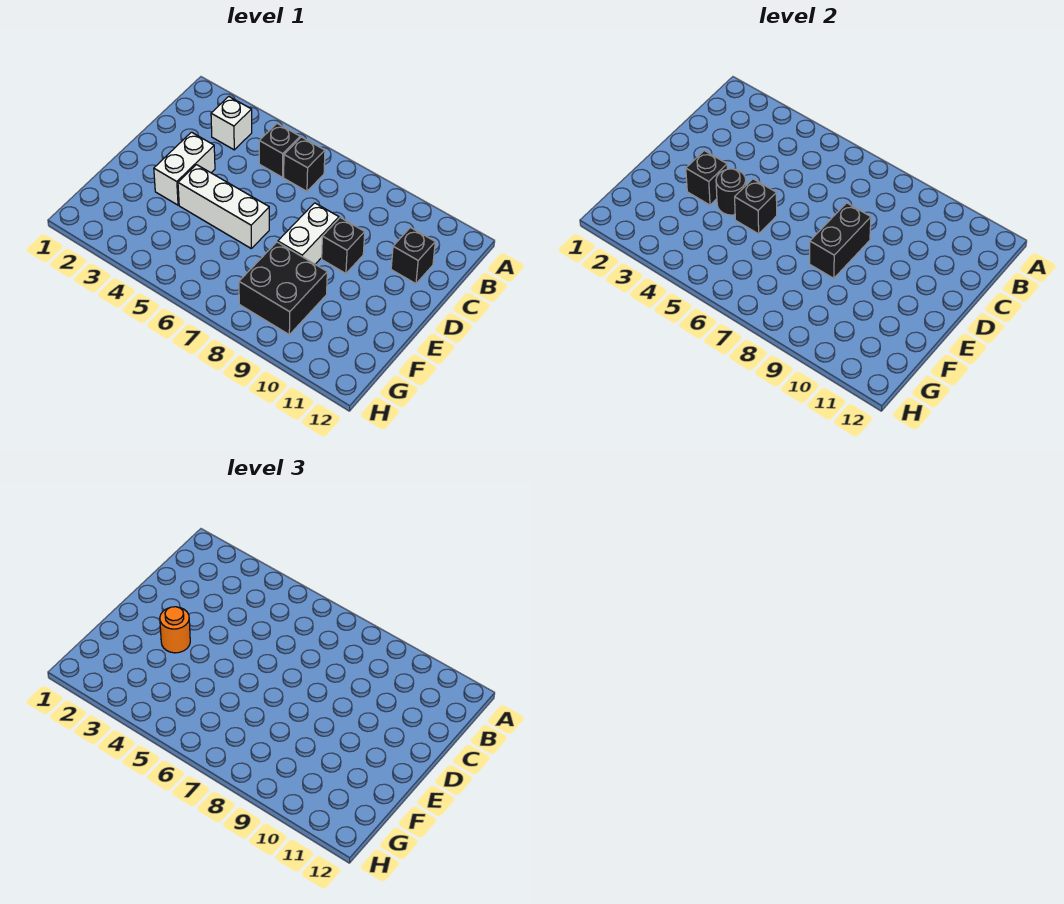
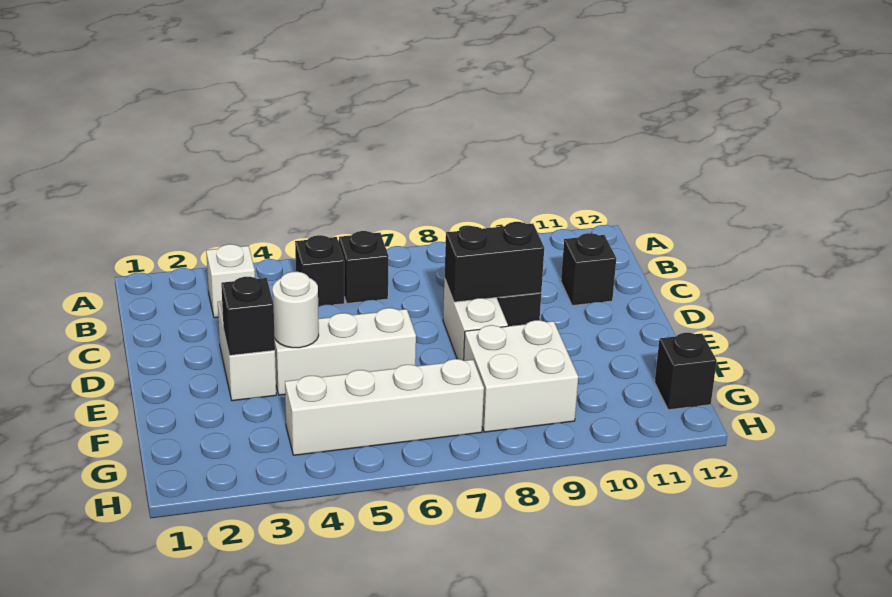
black 1x2 brick [810,203,871,278] -> black 1x2 brick turned to [445,222,544,302]
orange 1x1 round brick [160,607,190,653] -> none
black 1x1 round brick [716,169,746,215] -> white 1x1 round brick [272,272,319,348]
black 1x1 brick [735,179,777,234] -> black 1x1 brick moved to [655,333,717,410]
black 2x2 brick [239,242,327,335] -> white 2x2 brick [464,320,578,432]
none -> white 1x4 brick [285,359,484,455]

